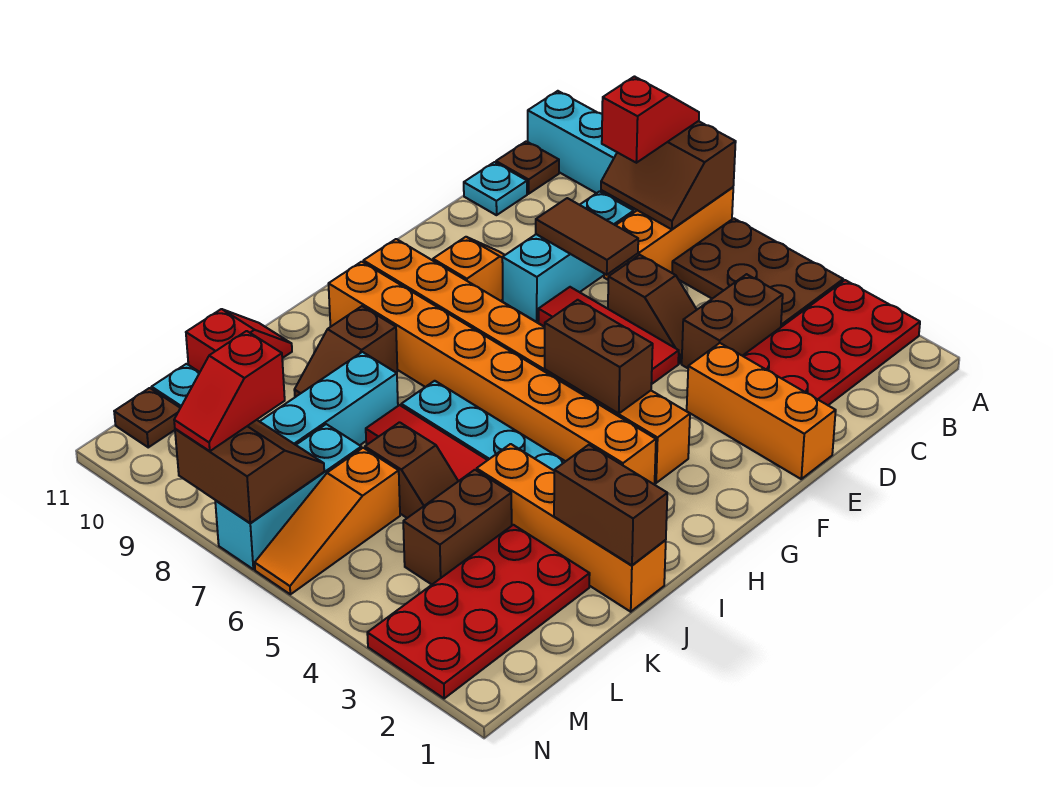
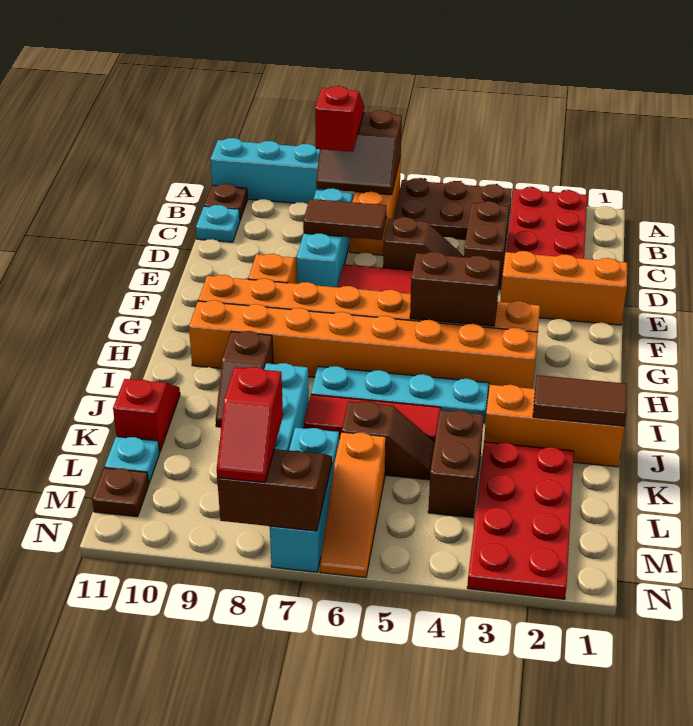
orange 1x4 brick [477,444,666,612] -> orange 1x3 brick [484,385,624,467]
brown 1x2 brick [554,445,667,565] -> brown 1x2 tile [533,375,627,426]

